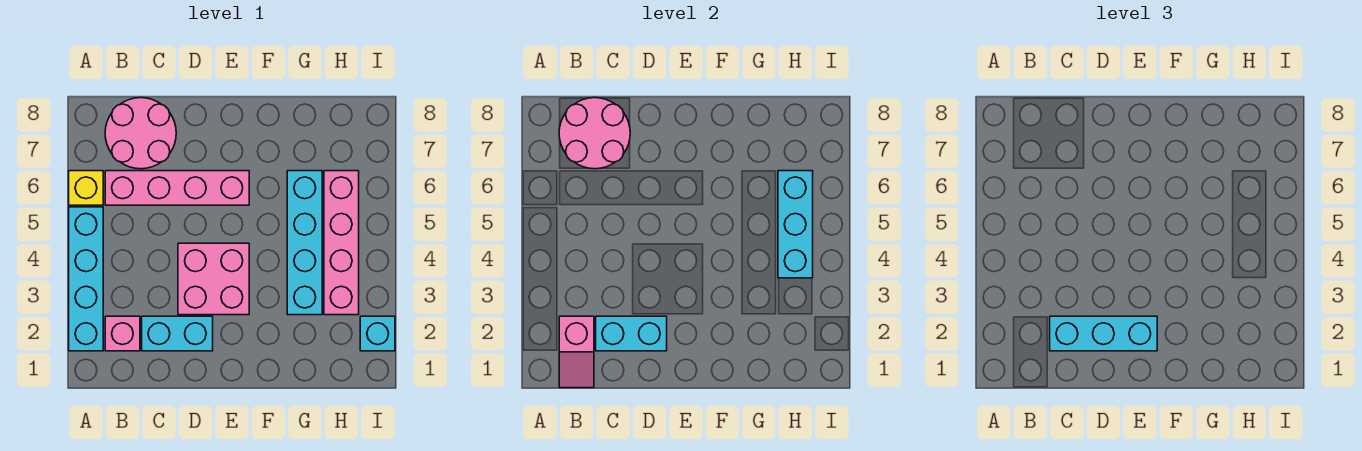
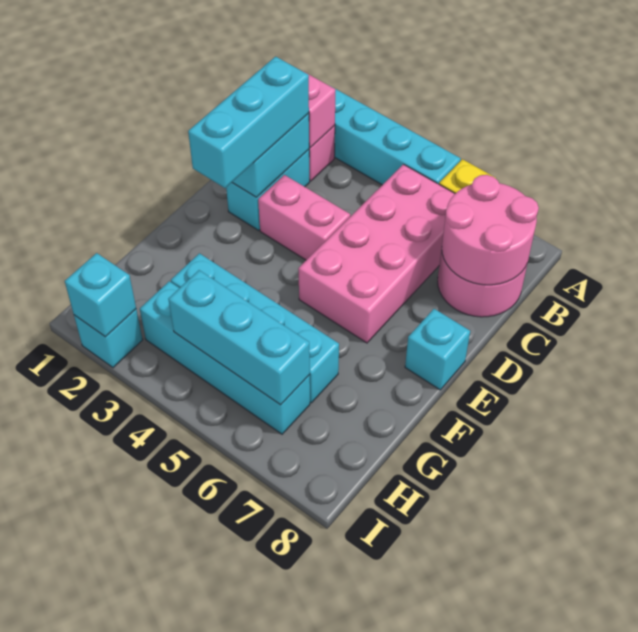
pink 1x4 brick [105,171,249,205] -> pink 2x4 brick [298,164,455,343]
pink 2x2 brick [178,243,249,315] -> pink 1x2 brick [258,175,350,260]
none -> cyan 1x1 brick [405,309,470,390]
pink 1x4 brick [324,171,359,315] -> cyan 1x4 brick [140,281,310,434]
none -> cyan 1x1 brick [65,253,136,337]

